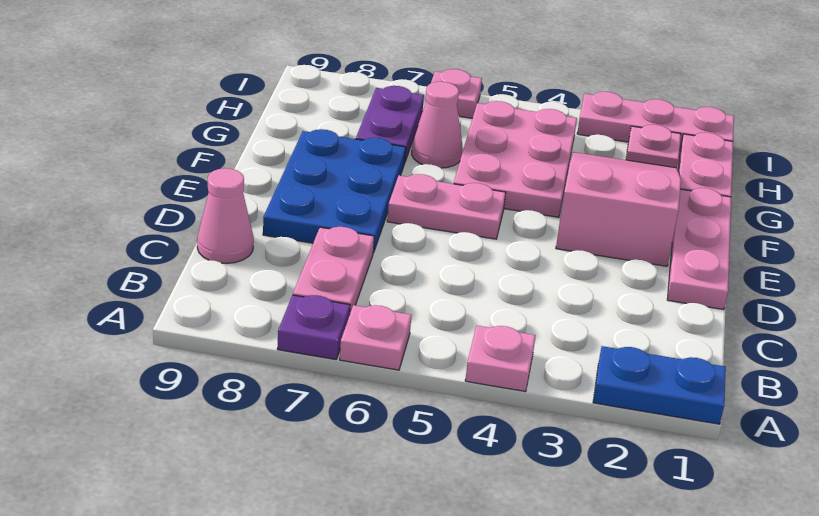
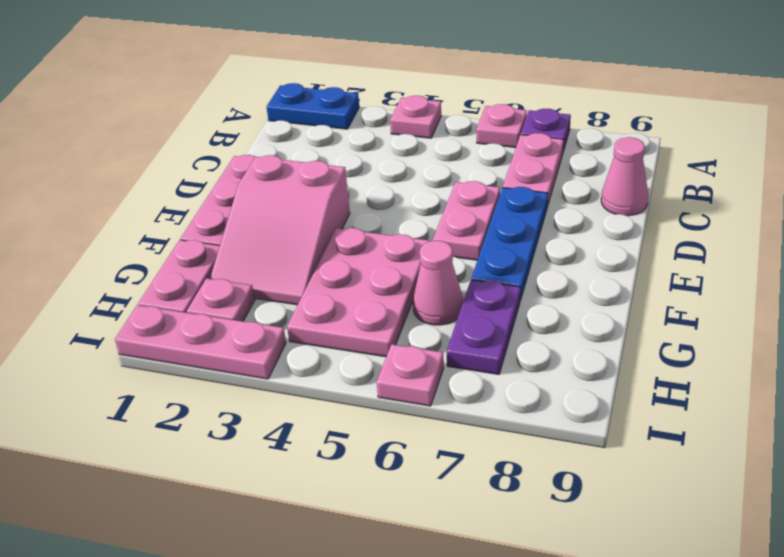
blue 2x3 plate [263,129,406,253] -> blue 1x3 plate [471,187,548,300]
pink 1x2 plate [387,174,506,239] -> pink 1x2 plate turned to [433,181,500,260]

